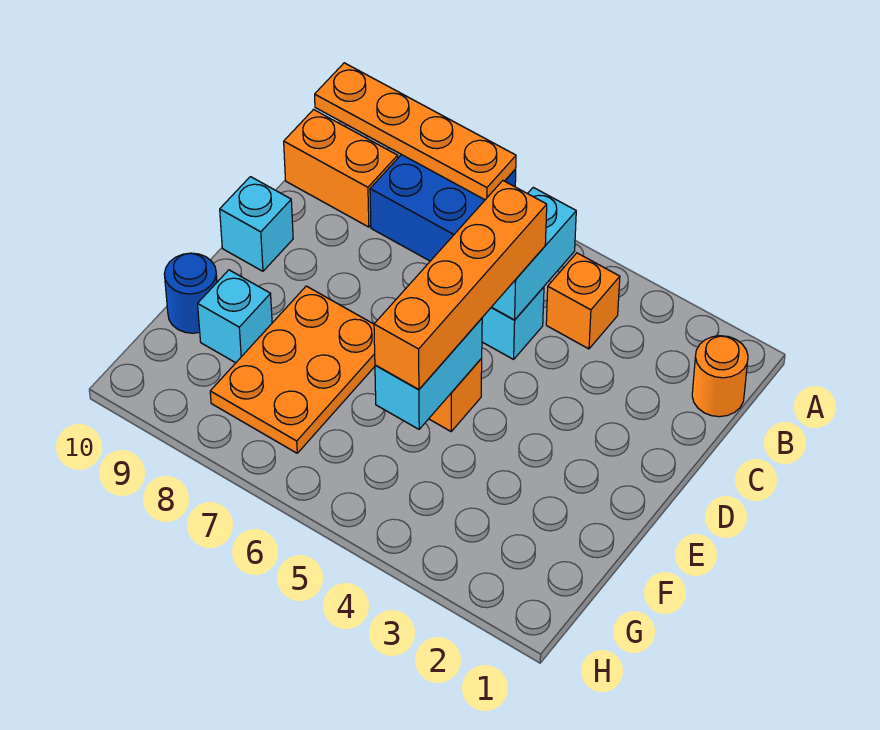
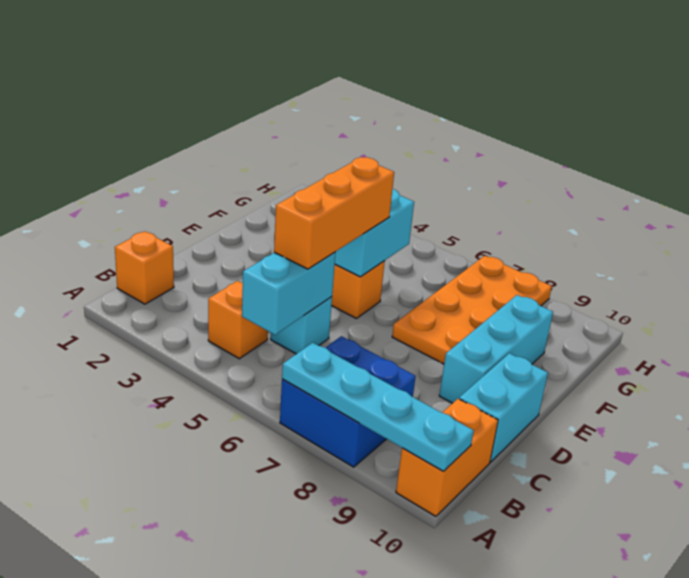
orange 1x4 plate [315,63,516,200] -> cyan 1x4 plate [282,343,474,471]
orange 1x1 round brick [692,336,748,417] -> orange 1x1 brick [115,231,174,304]
orange 1x2 brick [284,110,398,227] -> orange 1x2 brick turned to [396,399,498,516]
orange 1x4 brick [374,181,547,389] -> orange 1x3 brick [274,157,394,269]
cyan 1x1 brick [220,177,293,271] -> cyan 1x2 brick [459,353,548,462]
orange 2x3 plate [210,286,375,453] -> orange 2x4 plate [392,256,552,364]
cyan 1x1 brick [198,270,272,363] -> cyan 1x3 brick [439,295,553,403]
blue 1x1 round brick [164,253,217,333] -> none

